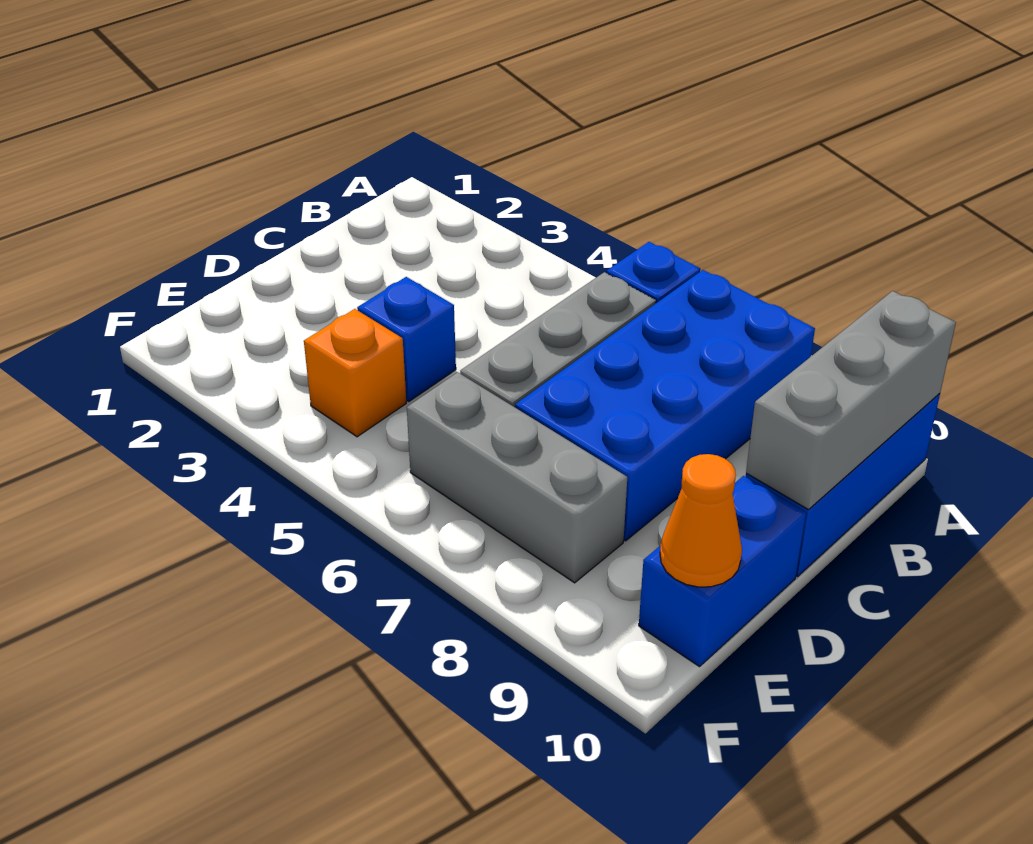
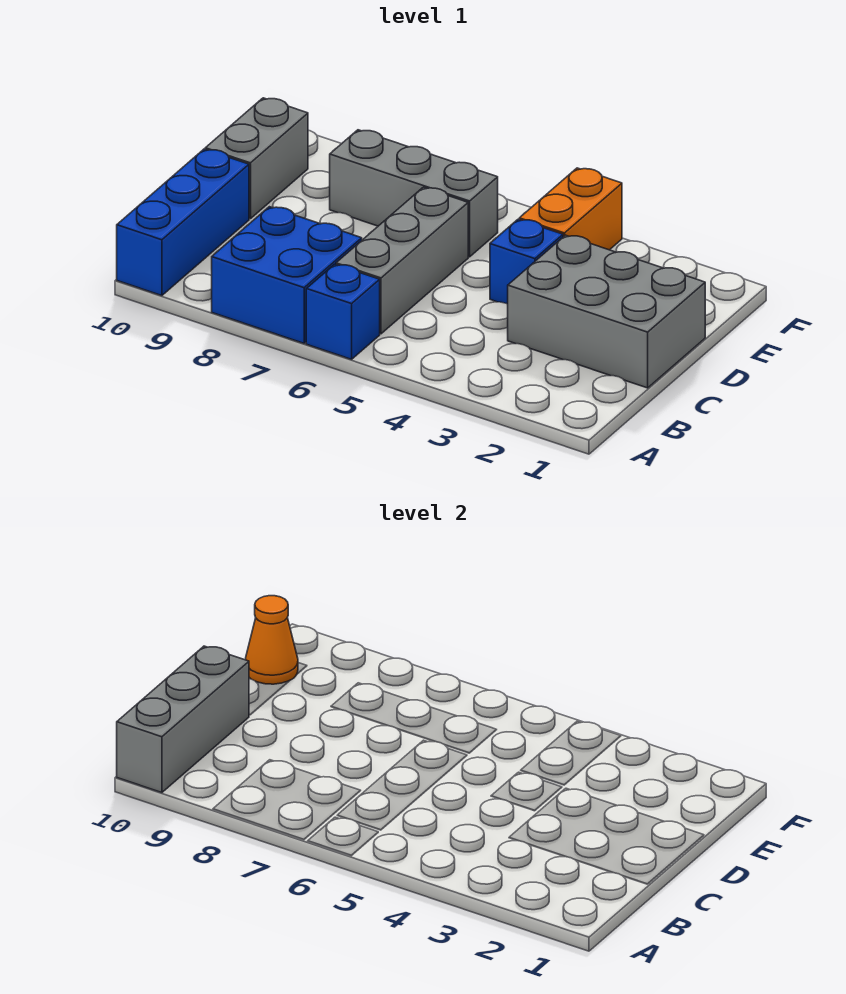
blue 2x4 brick [515,270,815,541] -> blue 2x2 brick [212,207,362,343]
none -> grey 2x3 brick [508,235,705,388]
blue 1x2 brick [639,476,806,667] -> grey 1x2 brick [205,98,308,219]
orange 1x1 brick [304,309,406,437] -> orange 1x2 brick [519,168,622,250]

